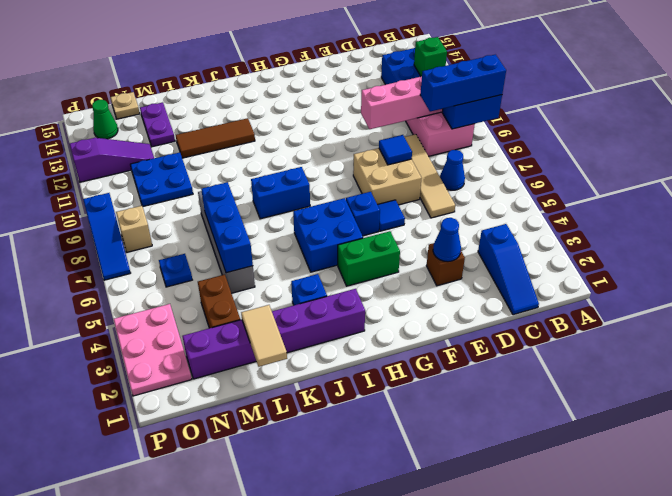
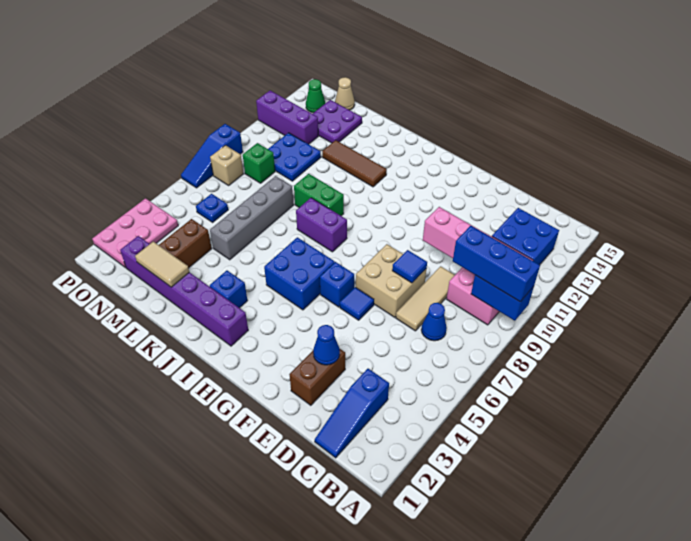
green 1x1 brick [414,37,447,76] -> green 1x1 brick moved to [243,143,275,183]
tan 1x4 tile [404,134,455,218] -> tan 1x3 tile [396,266,455,331]
brown 1x1 brick [426,243,465,286] -> brown 1x2 brick [289,348,345,405]
green 1x2 brick [338,231,400,286] -> green 1x2 brick moved to [294,174,344,216]
blue 1x2 brick [251,167,310,219] -> purple 1x2 brick [296,198,347,252]
tan 1x2 tile [241,305,287,367] -> tan 1x2 tile turned to [135,241,189,287]
blue 1x3 brick [201,182,253,273] -> none
purple 1x2 plate [140,102,175,147] -> purple 2x2 plate [313,100,362,143]
purple 1x3 slope [70,138,154,182] -> purple 1x3 brick [256,91,318,144]
tan 1x1 plate [111,92,140,119] -> tan 1x1 cone [335,77,355,110]

